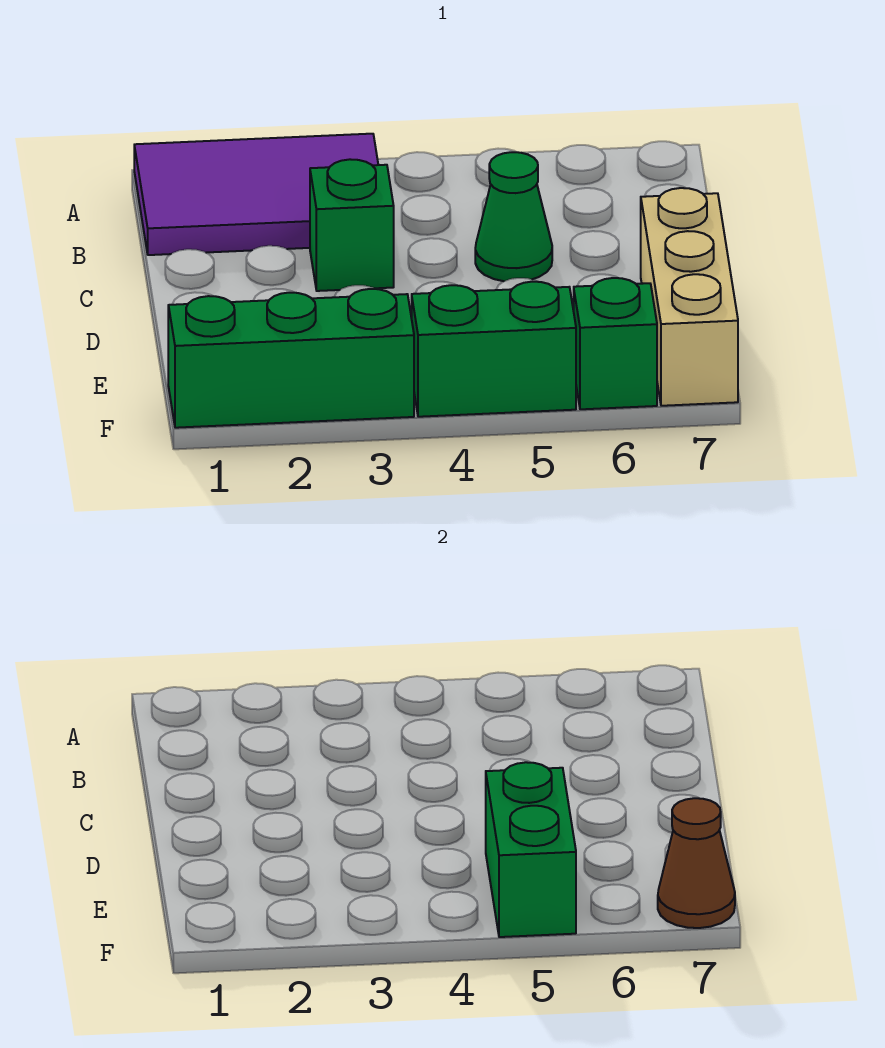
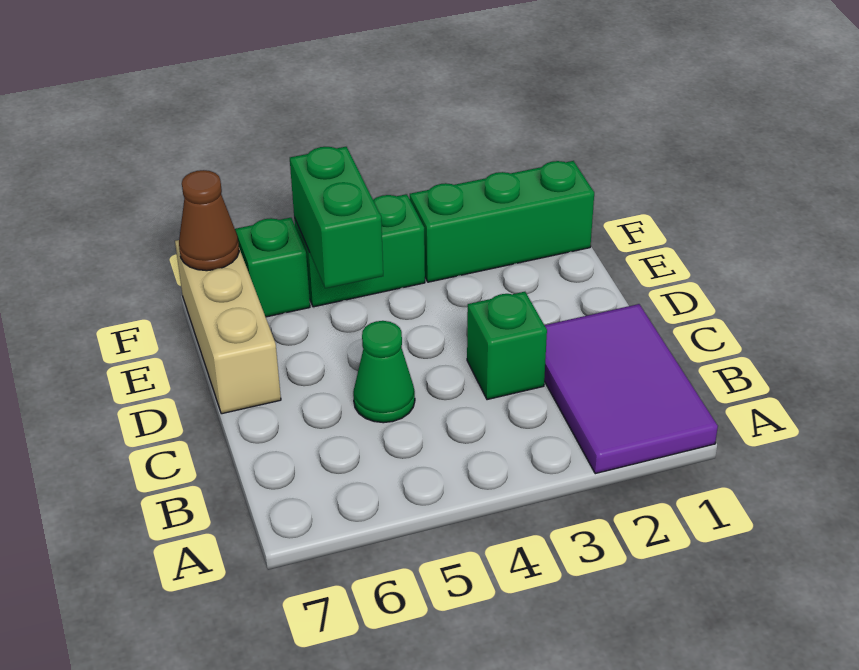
purple 2x3 tile [134,134,378,255] -> purple 2x3 tile turned to [544,304,718,474]

